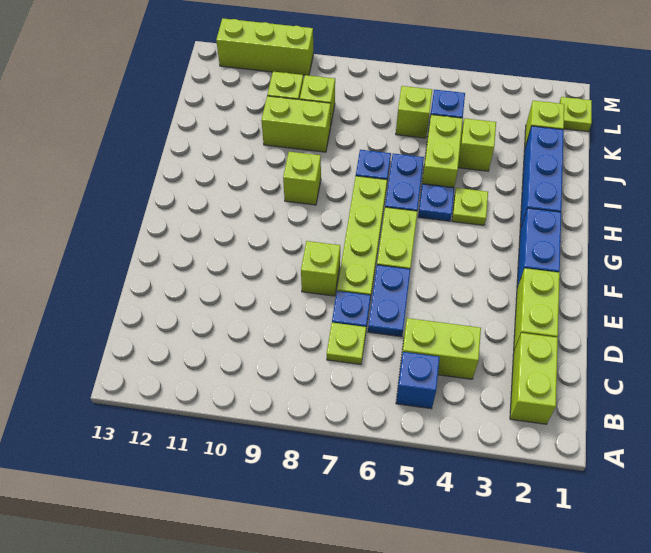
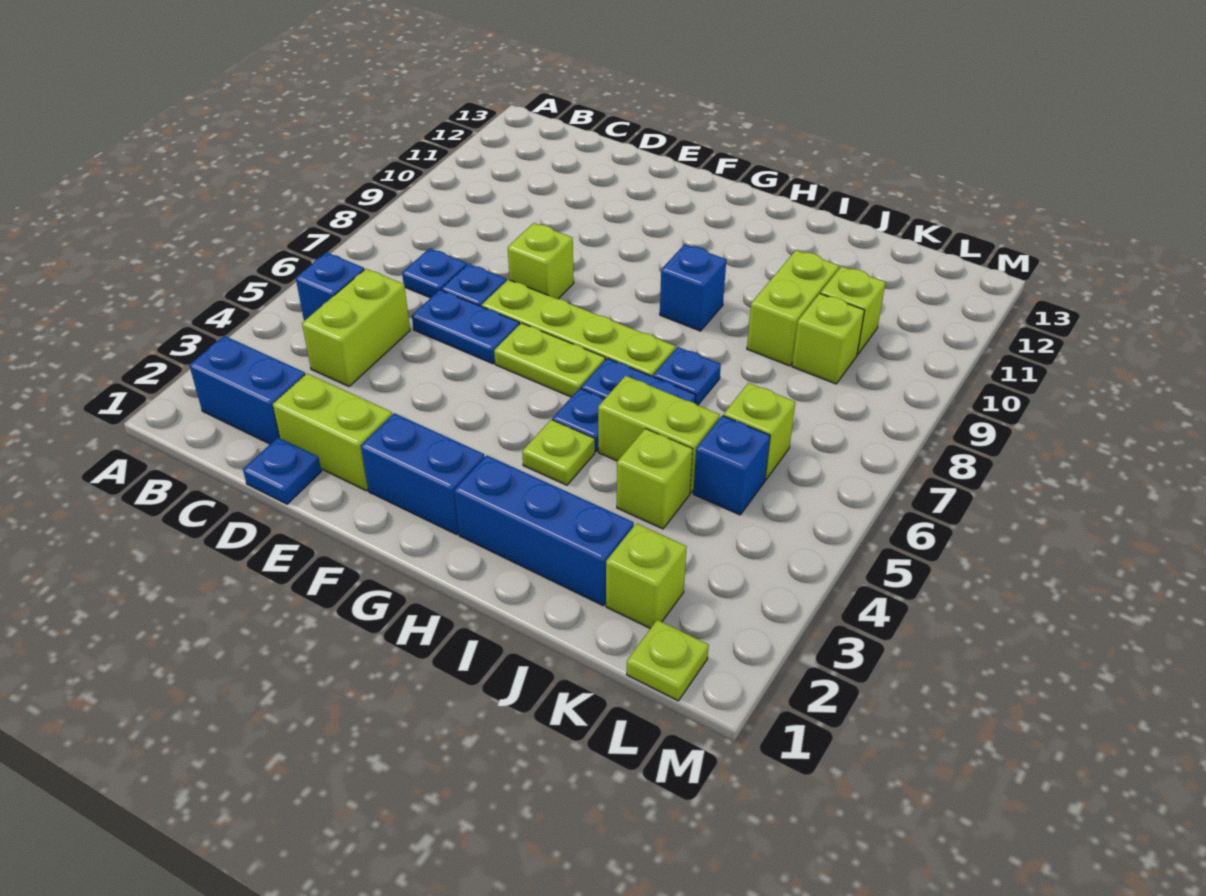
lime 1x2 brick [510,333,558,424] -> blue 1x2 brick [189,336,305,444]
lime 1x1 plate [327,323,366,364] -> blue 1x1 plate [402,248,467,298]
none -> blue 1x1 plate [243,437,321,504]
lime 1x1 brick [283,152,321,205] -> blue 1x1 brick [660,244,726,331]
lime 1x3 brick [216,18,313,76] -> none

